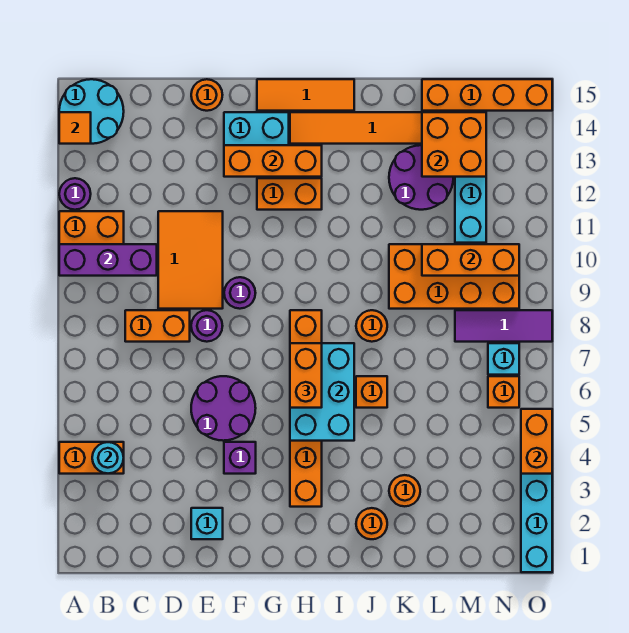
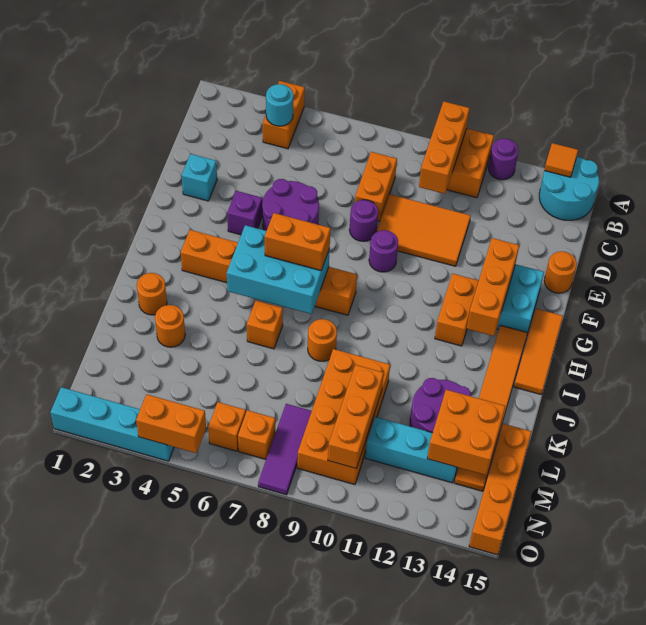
purple 1x3 brick [59,244,157,276] -> orange 1x3 brick [419,101,470,194]
cyan 1x1 brick [488,343,519,375] -> orange 1x1 brick [238,410,275,459]

